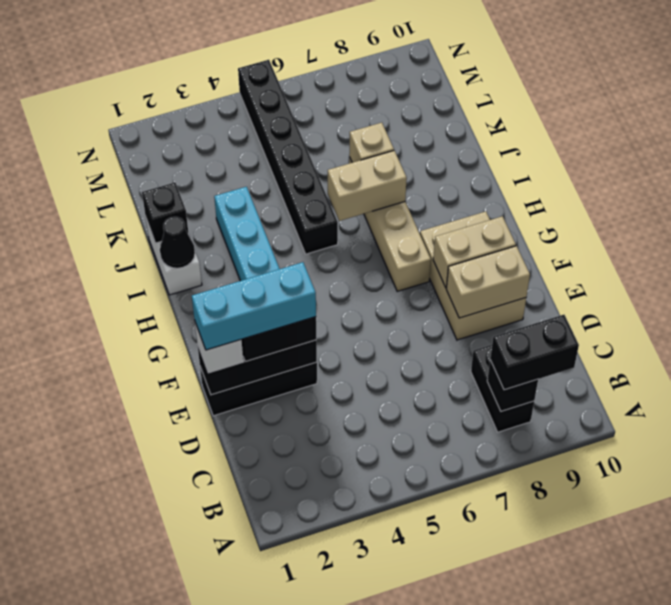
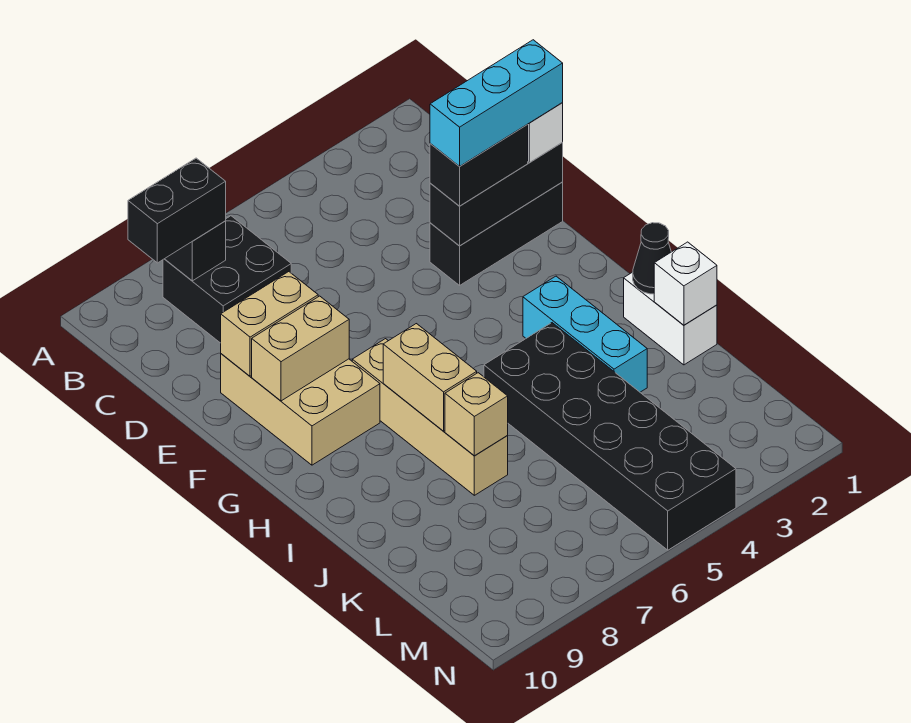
black 1x2 brick [471,345,534,432] -> black 2x2 brick [163,216,291,343]
black 1x6 brick [238,60,338,254] -> black 2x6 brick [484,323,736,550]
tan 1x2 brick [328,151,407,221] -> tan 1x2 brick turned to [383,324,477,431]
black 1x1 brick [142,183,188,243] -> white 1x1 brick [654,242,717,325]

